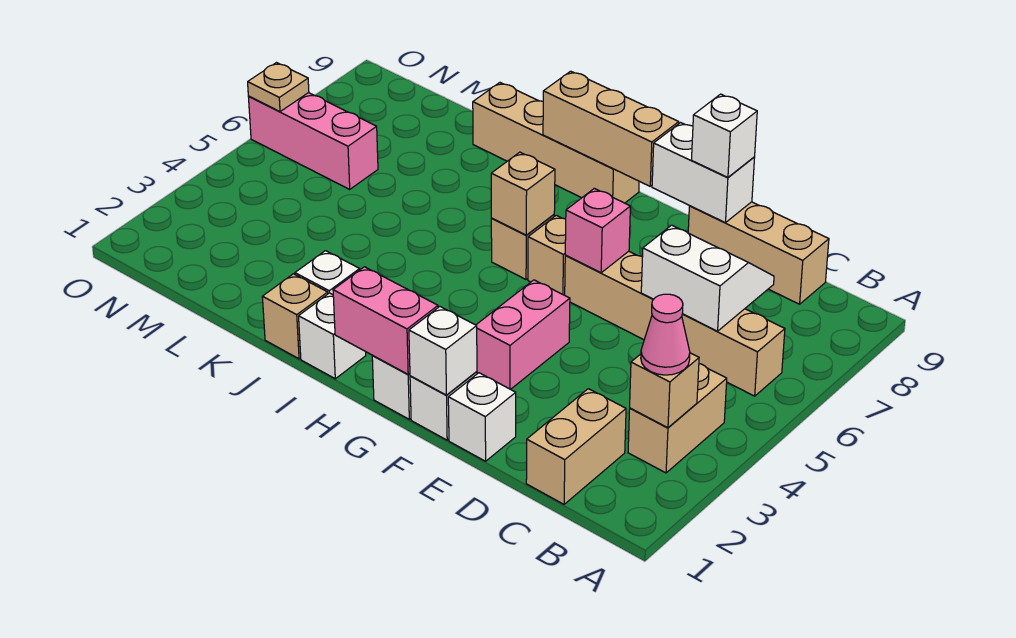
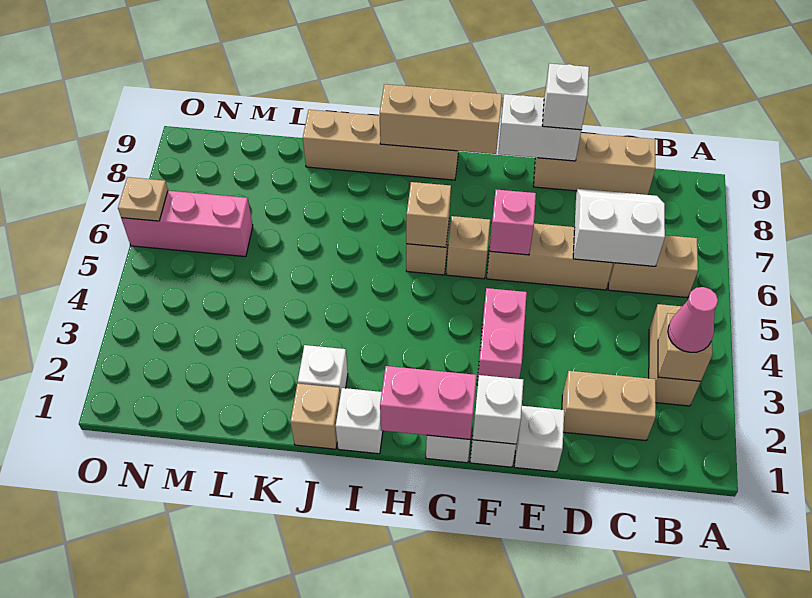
tan 1x2 brick [526,389,626,504] -> tan 1x2 brick turned to [562,371,656,441]

